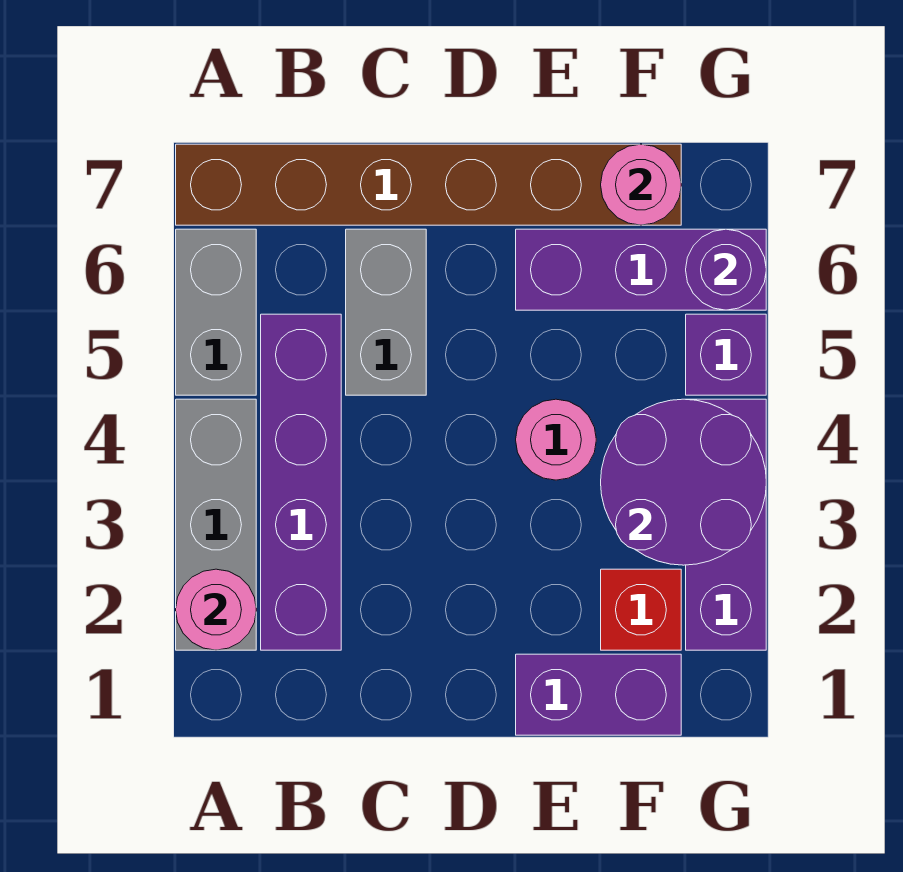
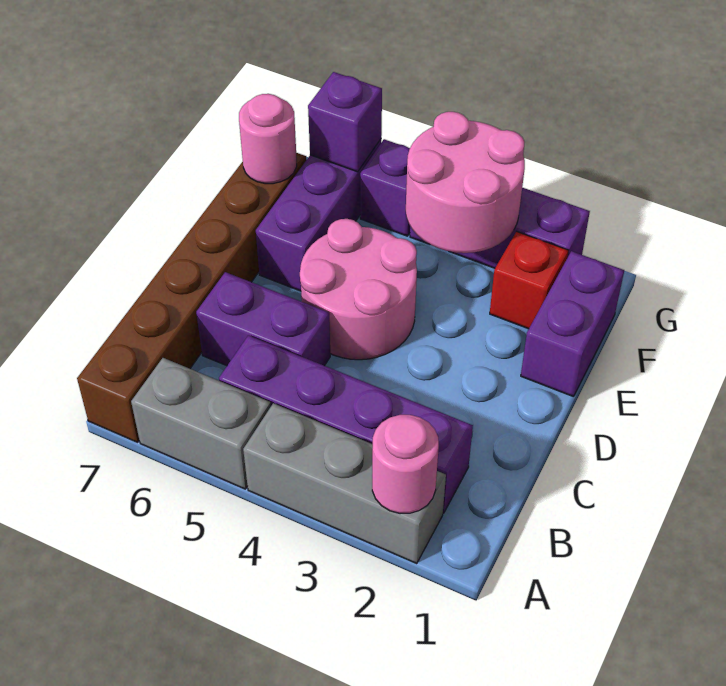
grey 1x2 brick [346,229,426,395] -> purple 1x2 brick [196,272,330,366]
pink 1x1 round brick [516,399,596,480] -> pink 2x2 round brick [300,219,417,360]
purple 2x2 round brick [601,399,766,565] -> pink 2x2 round brick [406,112,525,253]
purple 1x1 round brick [686,229,766,310] -> purple 1x1 brick [308,72,382,172]

